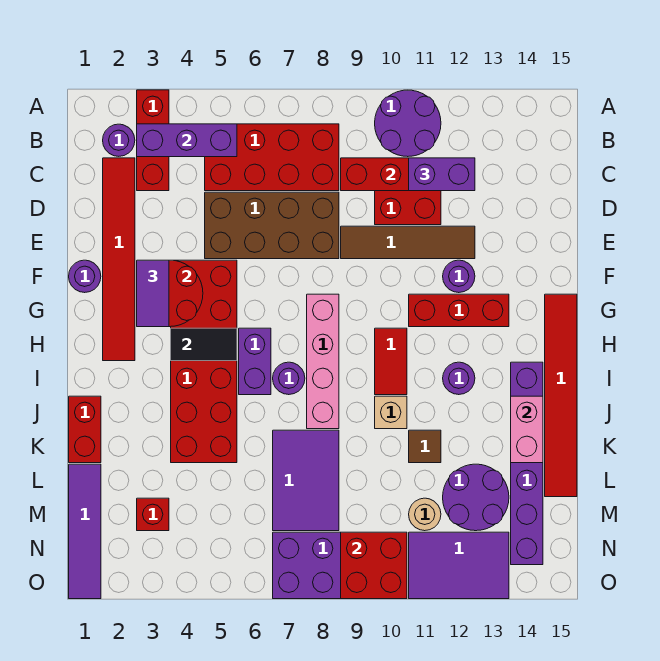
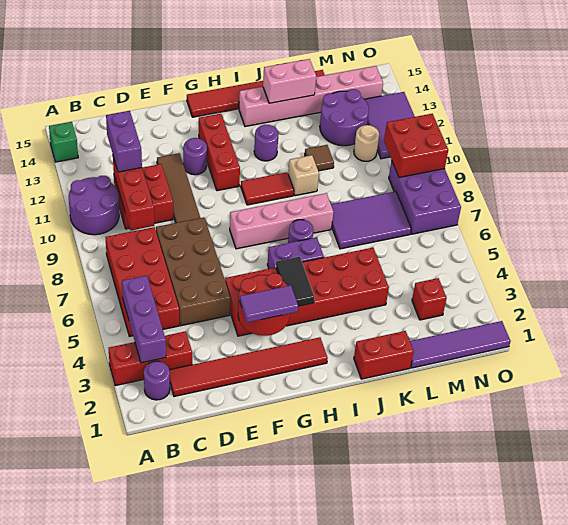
none -> green 1x1 brick [49,122,78,162]
purple 1x1 round brick [69,260,101,293] -> none
purple 1x6 brick [511,362,543,565] -> pink 1x6 brick [239,66,383,127]

